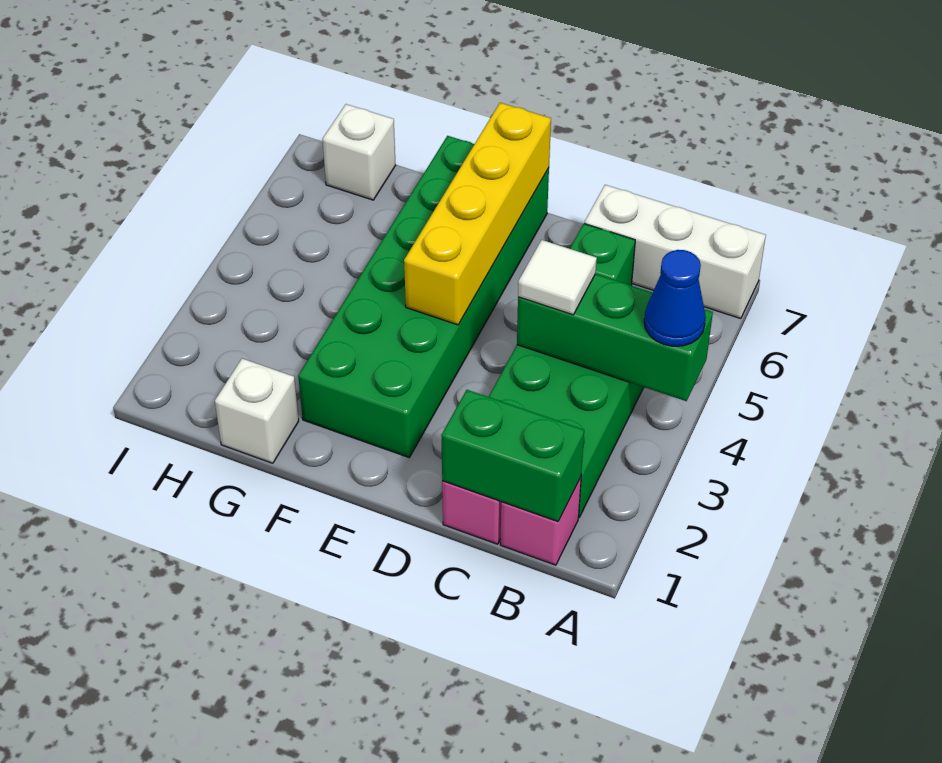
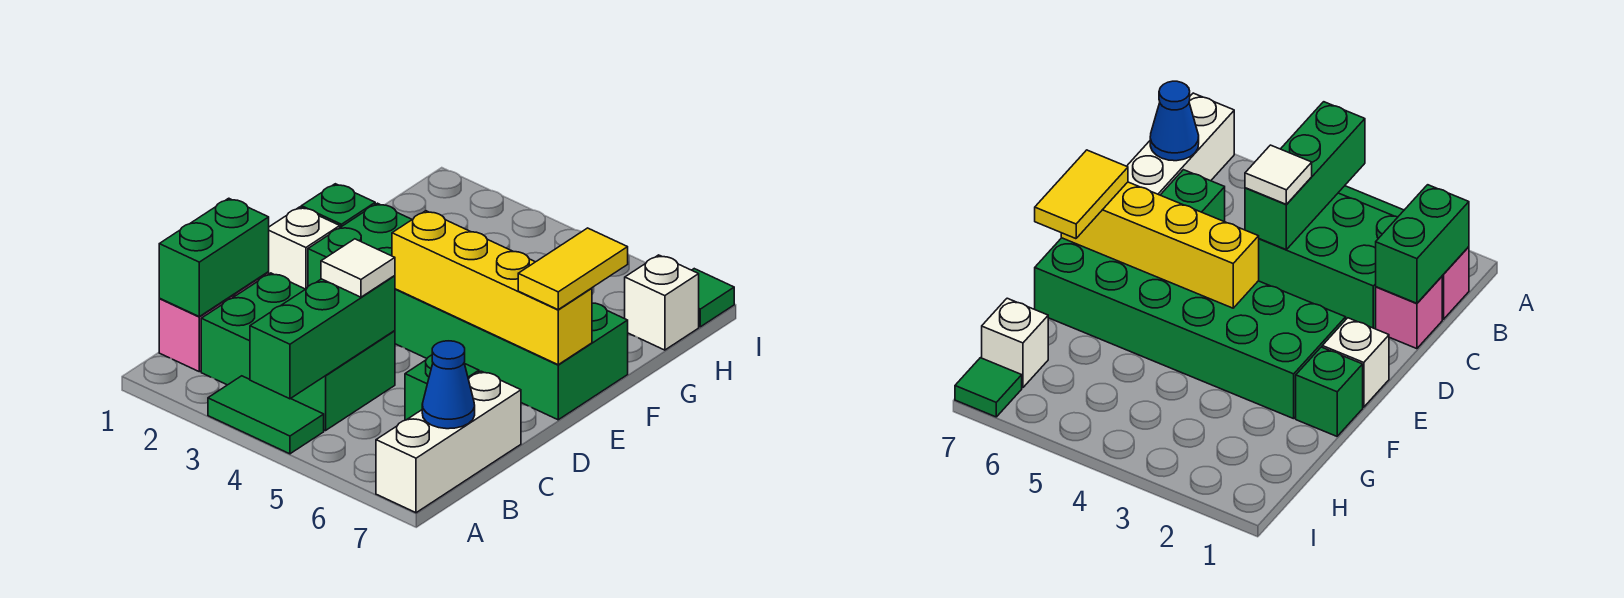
none -> green 1x2 tile [208,376,324,454]
blue 1x1 cone [644,250,706,346] -> blue 1x1 cone moved to [422,341,475,429]
none -> yellow 1x2 tile [518,228,628,309]
none -> green 1x1 brick [301,184,375,227]
white 1x1 brick [215,359,299,463] -> white 1x1 brick moved to [269,207,340,289]
none -> green 1x1 tile [692,269,734,327]

